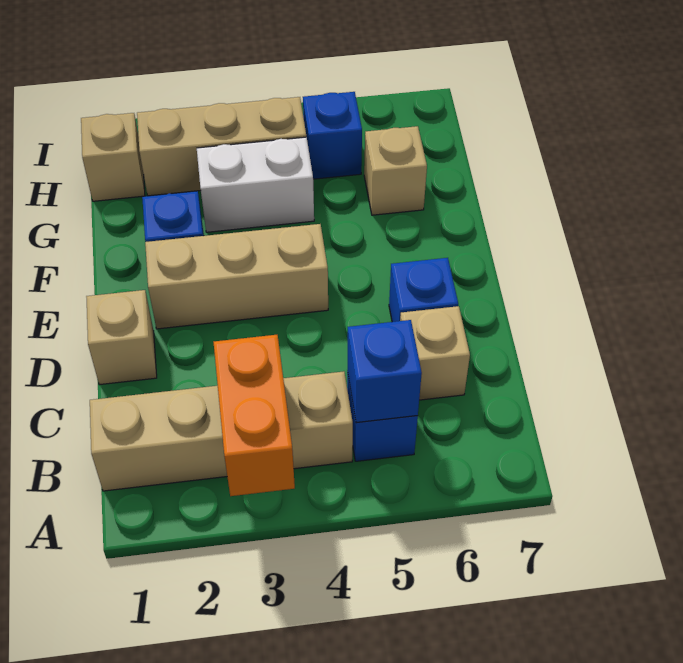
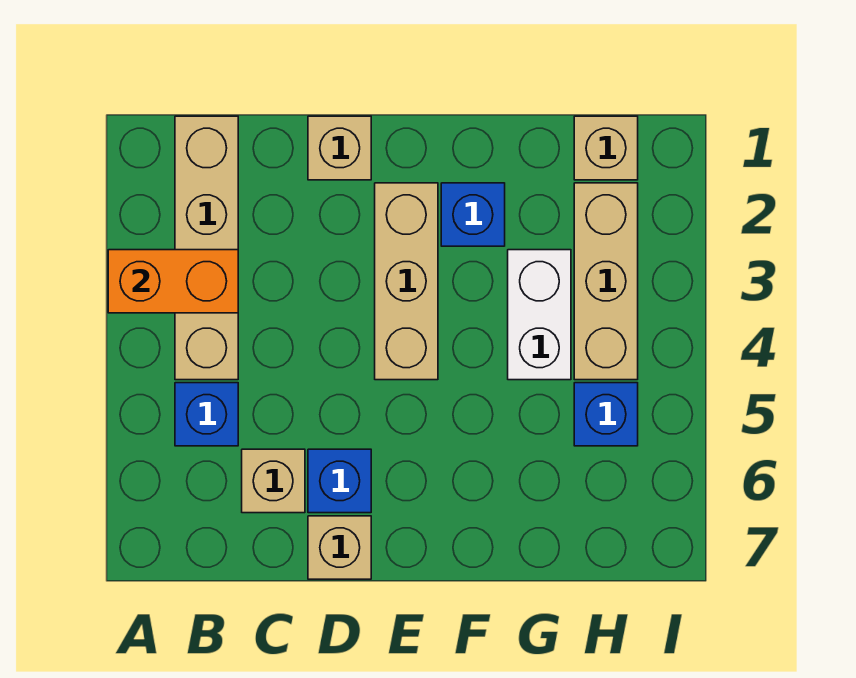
blue 1x1 brick [347,320,422,423] -> none
tan 1x1 brick [364,126,427,215] -> tan 1x1 brick moved to [308,516,371,579]

